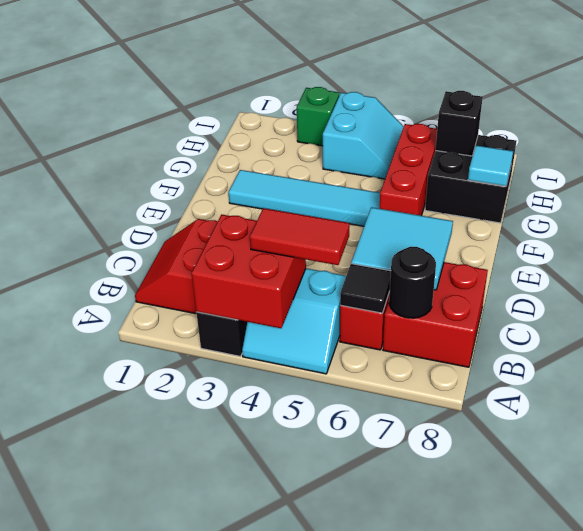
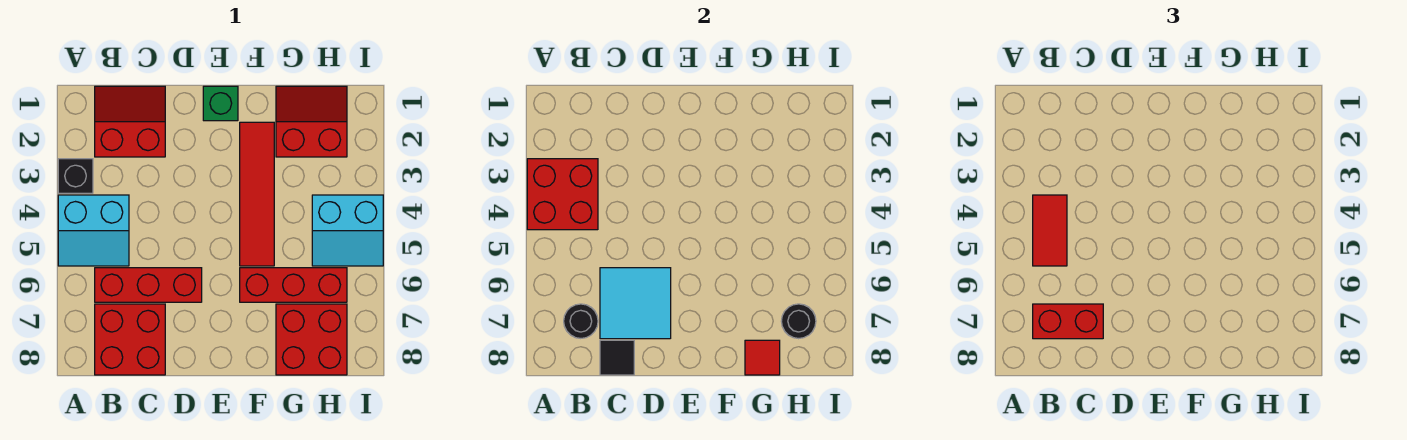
cyan 2x2 slope [242,268,346,374] -> cyan 2x2 slope turned to [58,195,129,266]
black 1x1 tile [340,264,391,313] -> black 1x1 tile moved to [600,340,634,375]
none -> red 1x2 brick [1033,304,1103,339]
cyan 1x4 tile [229,170,380,226] -> red 1x4 tile [240,122,274,266]
none -> red 2x2 slope [276,86,347,157]
black 2x2 brick [425,135,516,223] -> red 2x2 brick [276,304,347,375]
cyan 1x1 tile [468,145,513,186] -> red 1x1 tile [745,340,780,375]
black 1x1 brick [435,91,483,156] -> black 1x1 round brick [781,304,816,339]
green 1x1 brick [297,87,339,146] -> green 1x1 brick moved to [203,86,238,121]

